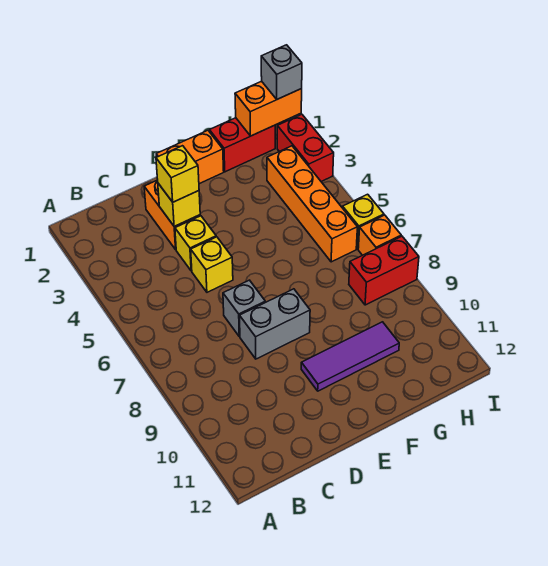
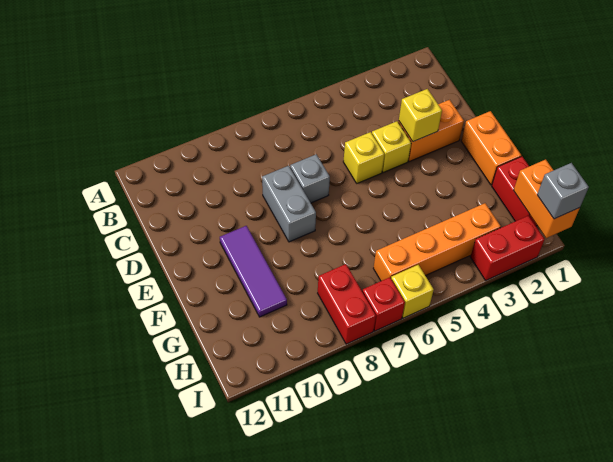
yellow 1x1 brick [156,146,199,202] -> none
orange 1x1 brick [358,215,401,255] -> red 1x1 brick [362,277,405,331]

